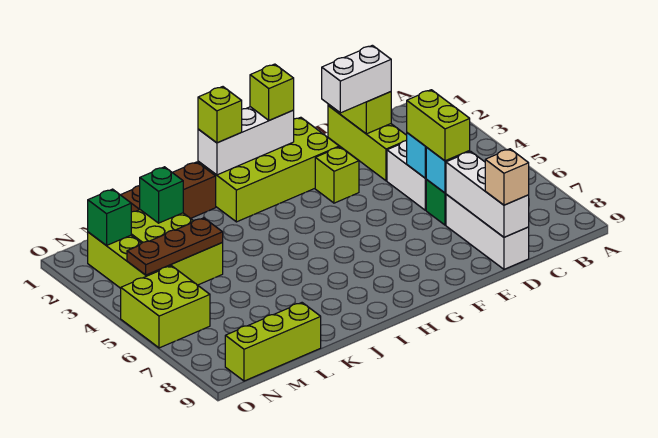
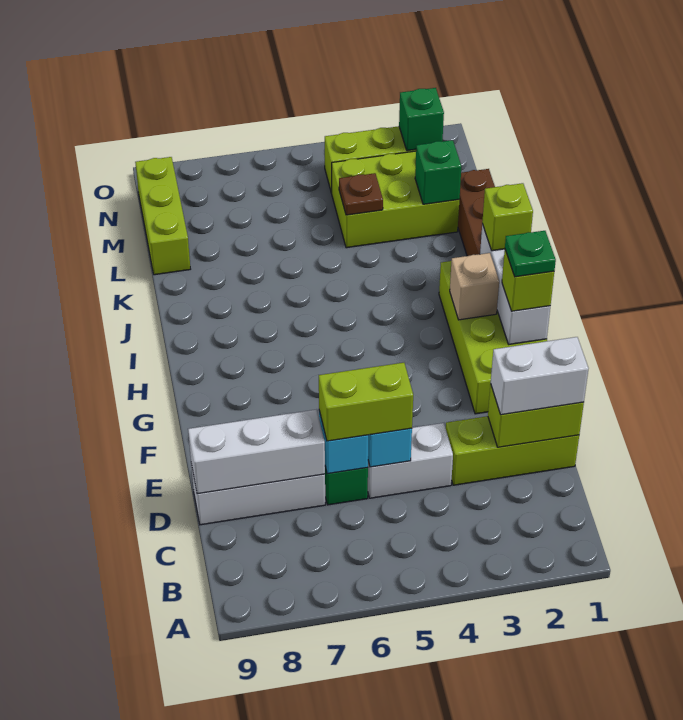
white 1x2 brick [322,45,391,113] -> white 1x2 brick turned to [491,337,589,415]
tan 1x1 brick [485,149,529,205] -> tan 1x1 brick moved to [450,253,499,320]
lime 1x1 brick [315,147,359,203] -> none
none -> green 1x1 plate [505,231,556,277]
brown 1x3 plate [127,218,223,275] -> brown 1x1 plate [339,173,383,215]
lime 2x2 brick [121,266,210,348] -> none

